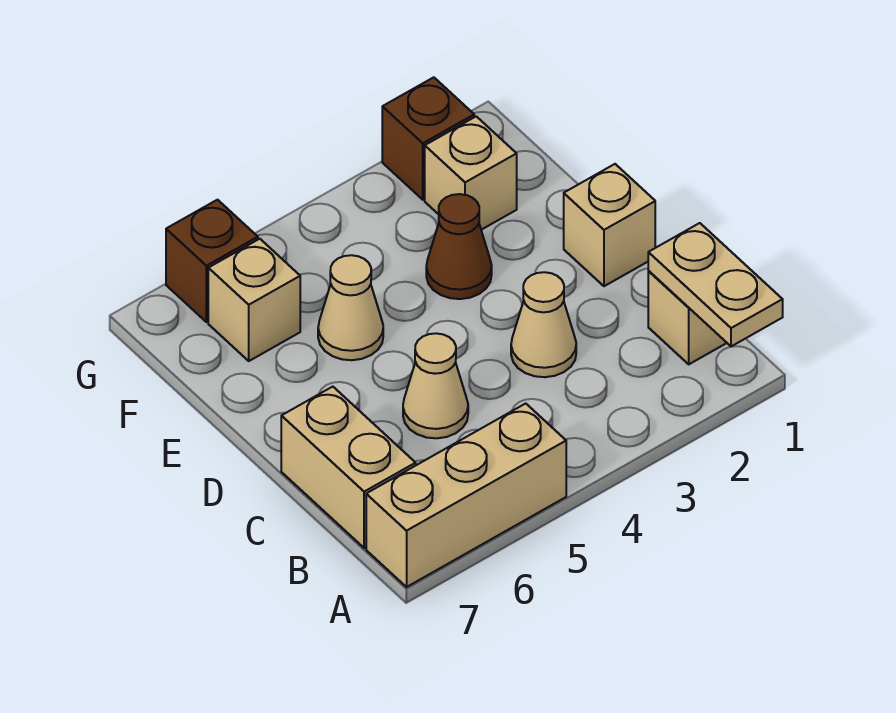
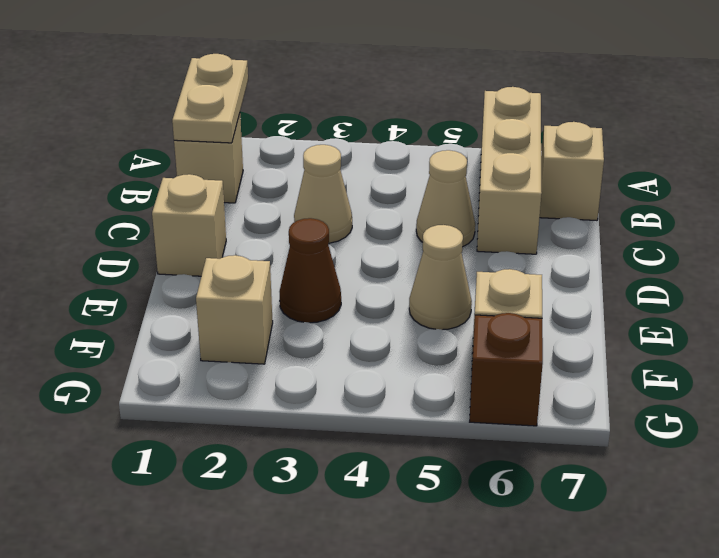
tan 1x3 brick [366,404,566,587] -> tan 1x3 brick turned to [477,87,542,254]
tan 1x2 brick [281,387,416,548] -> tan 1x1 brick [540,122,604,220]
brown 1x1 brick [382,77,474,200] -> none

